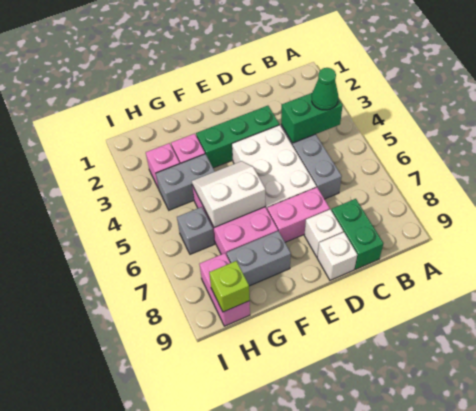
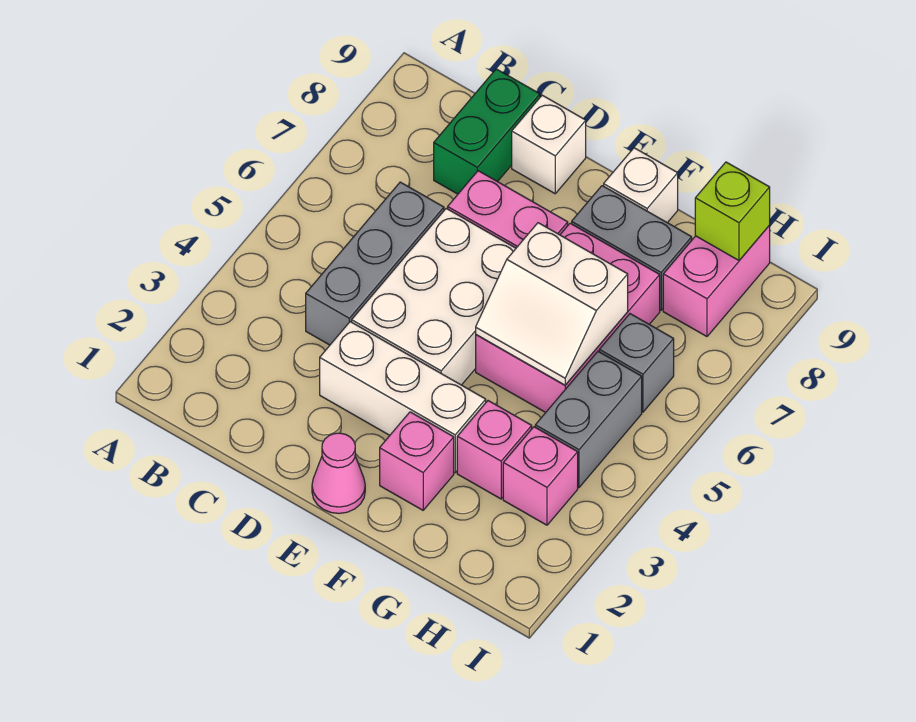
green 1x2 brick [281,93,343,143] -> none
green 1x1 cone [312,68,338,110] -> none
green 1x3 brick [196,106,279,168] -> white 1x3 brick [320,322,486,473]
white 1x1 brick [304,210,343,257] -> white 1x1 brick moved to [604,148,678,223]
none -> pink 1x1 cone [312,433,365,513]
none -> pink 1x1 brick [380,412,454,510]
grey 1x2 brick [156,154,215,210] -> grey 1x2 brick turned to [535,352,642,487]

